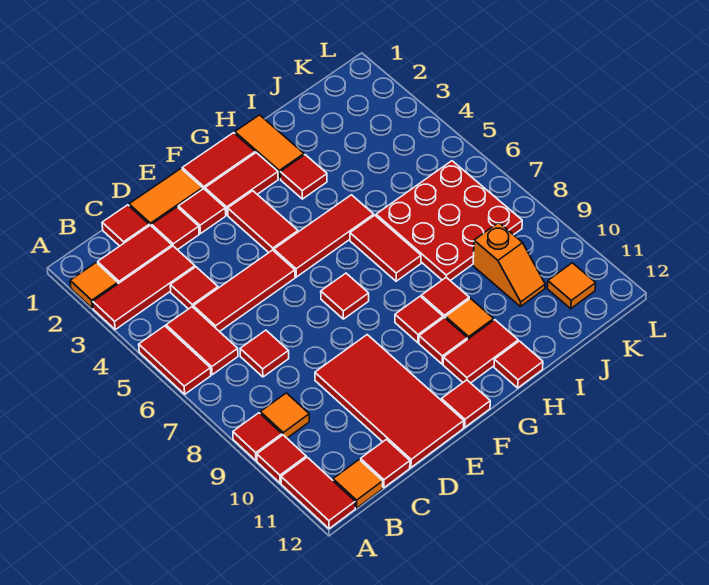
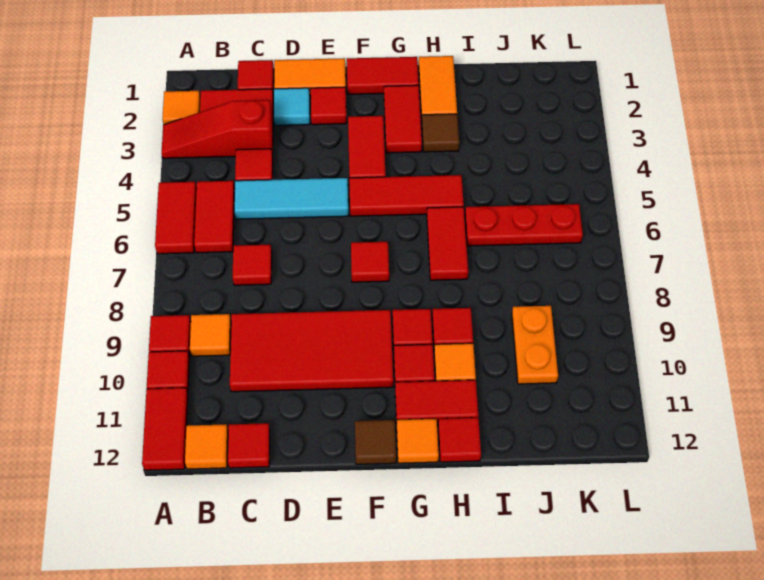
red 1x3 tile [93,246,195,329] -> red 1x3 slope [162,100,273,158]
red 1x3 tile [193,250,295,332] -> cyan 1x3 tile [234,178,348,219]
red 1x1 tile [152,207,199,250] -> cyan 1x1 tile [274,88,310,126]
red 2x4 tile [315,335,464,467] -> red 2x4 tile turned to [230,310,393,392]
red 1x2 tile [205,153,278,215] -> red 1x2 tile turned to [384,85,422,153]
red 1x1 tile [441,380,490,427] -> brown 1x1 tile [355,420,396,464]
red 1x1 tile [280,155,327,199] -> brown 1x1 tile [422,114,459,152]
red 3x3 plate [376,161,522,280] -> red 1x3 plate [465,204,583,246]
orange 1x2 slope [473,223,545,307] -> orange 1x2 plate [512,306,558,384]
orange 1x1 tile [547,263,596,309] -> orange 1x1 tile moved to [397,419,439,463]

